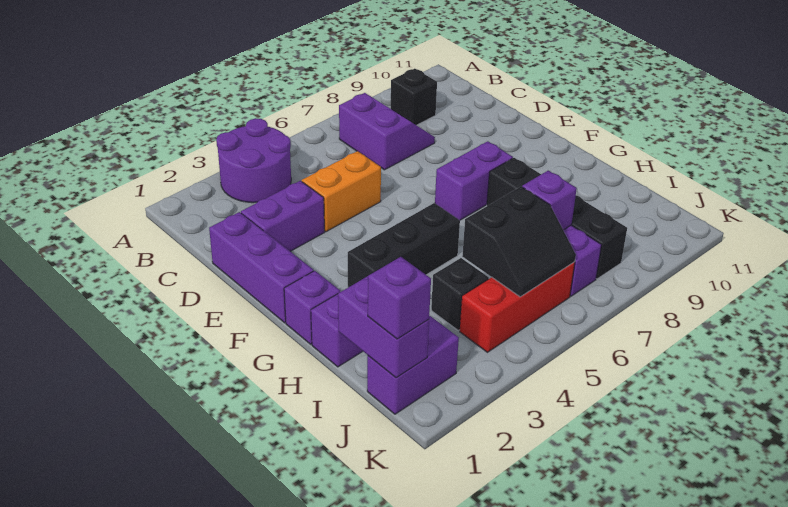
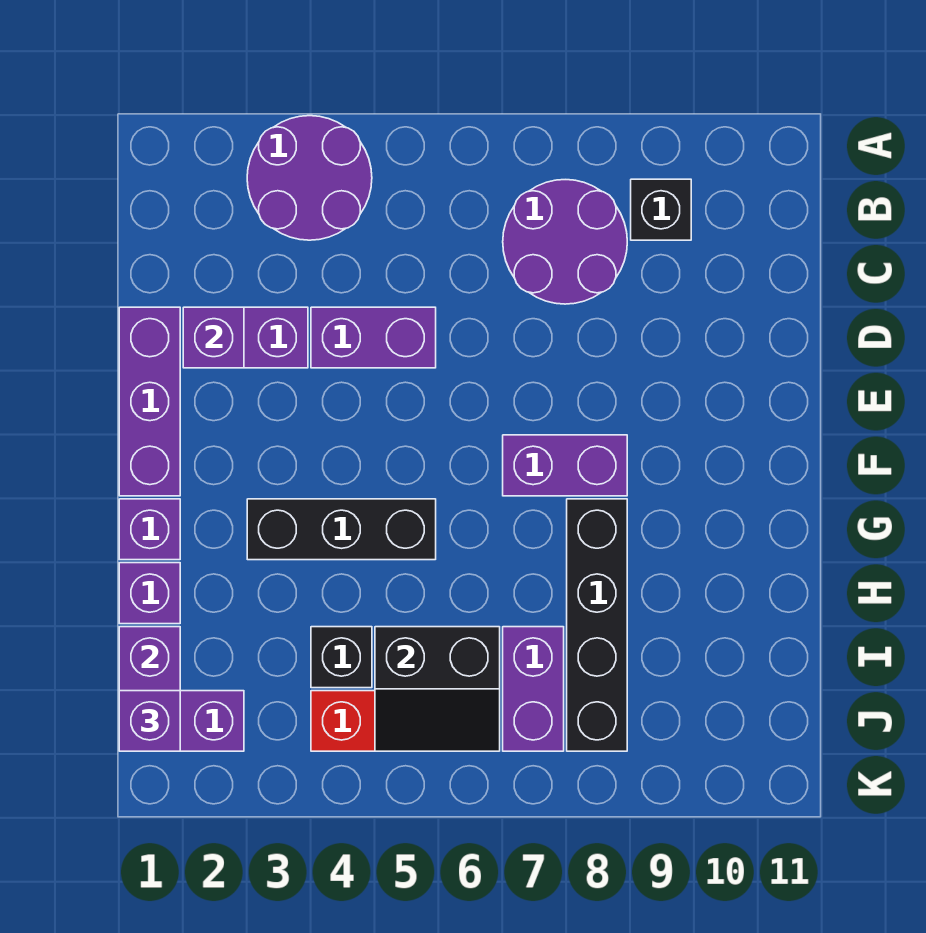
purple 2x2 slope [339,93,435,170] -> purple 2x2 round brick [503,180,627,304]
orange 1x2 brick [302,151,381,232] -> purple 1x2 brick [311,307,436,368]
purple 1x1 brick [522,171,577,230] -> purple 1x1 brick moved to [183,307,244,368]

